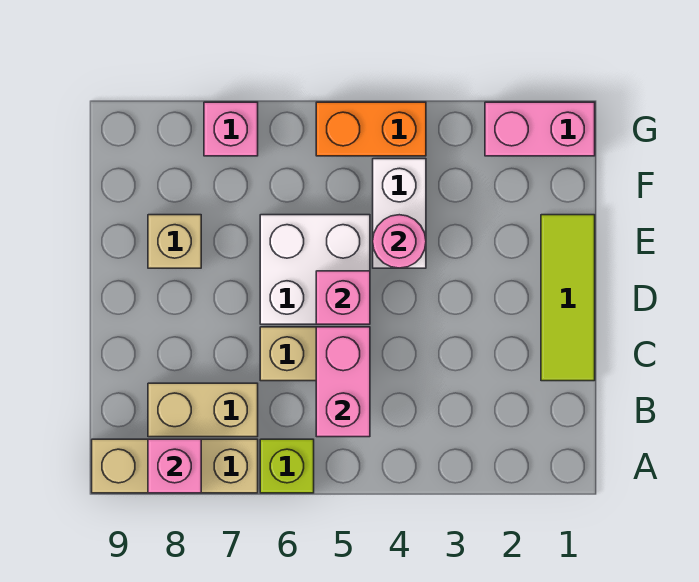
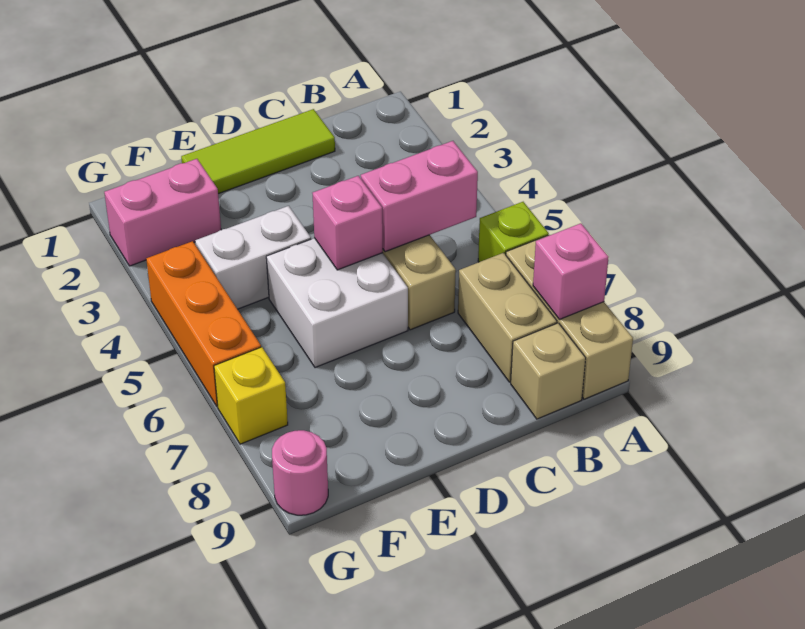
pink 1x1 round brick [373,215,426,268] -> pink 1x1 round brick moved to [272,430,328,515]
tan 1x1 brick [148,215,201,268] -> tan 1x1 brick moved to [511,323,586,419]
pink 1x2 brick [485,102,595,156] -> pink 1x2 brick turned to [104,159,221,266]
orange 1x2 brick [316,102,426,156] -> orange 1x3 brick [146,241,261,406]
pink 1x1 brick [204,102,258,156] -> yellow 1x1 brick [214,347,288,444]

